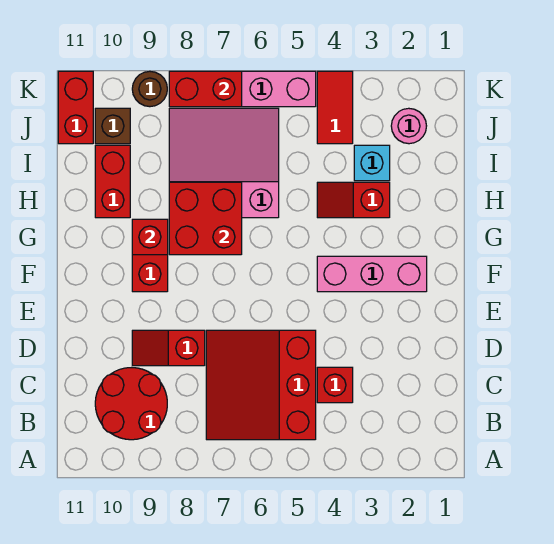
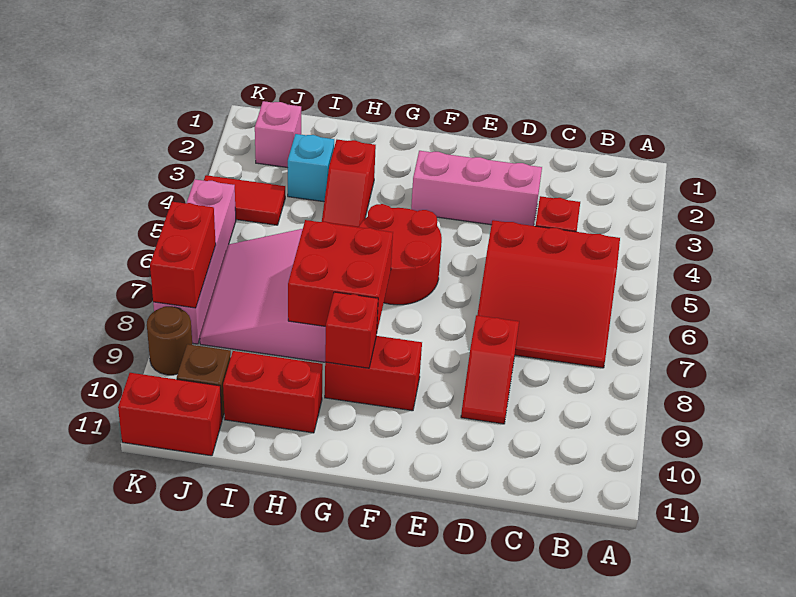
red 2x2 round brick [95,368,167,440] -> red 2x2 round brick moved to [359,204,442,305]
pink 1x3 brick [317,256,427,292] -> pink 1x3 brick turned to [411,151,542,226]
pink 1x1 round brick [391,108,426,144] -> pink 1x1 brick [255,101,301,168]

